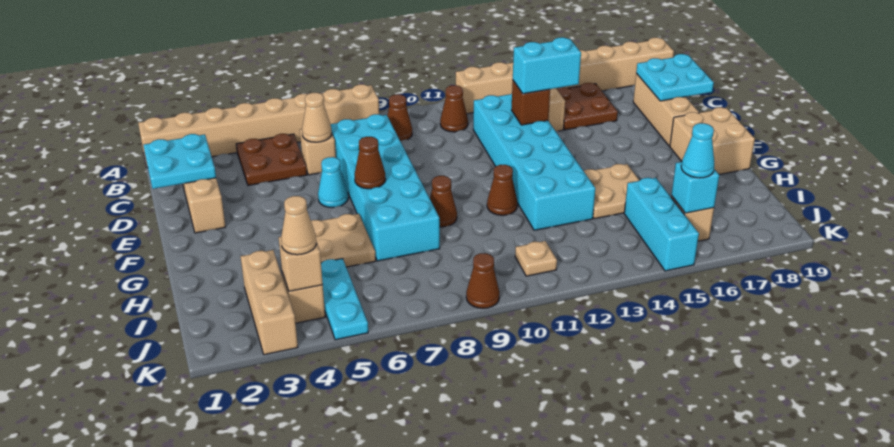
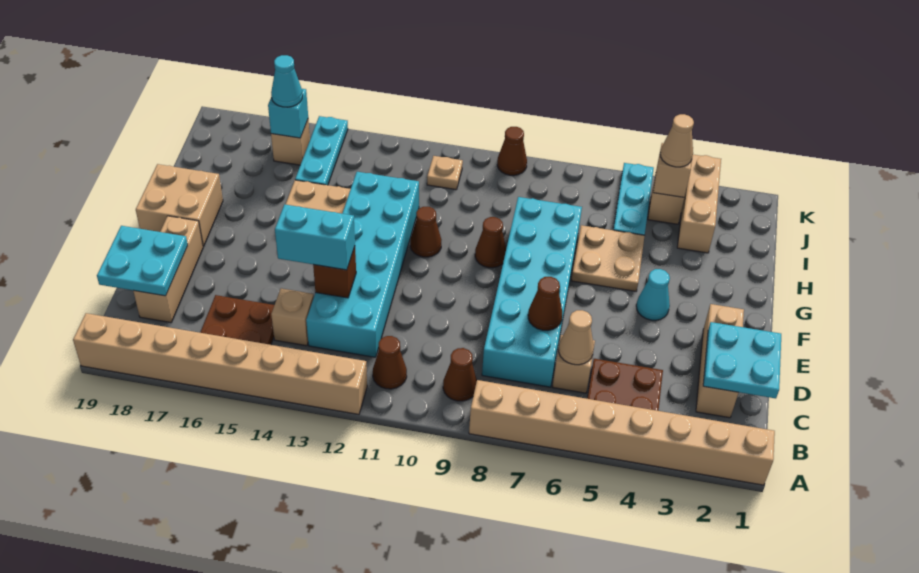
cyan 1x1 cone [318,157,348,207] -> cyan 1x1 cone moved to [636,269,670,320]
brown 1x1 cone [355,137,386,189] -> brown 1x1 cone moved to [528,277,562,330]
cyan 1x3 brick [624,178,699,271] -> cyan 1x3 plate [295,116,348,185]

